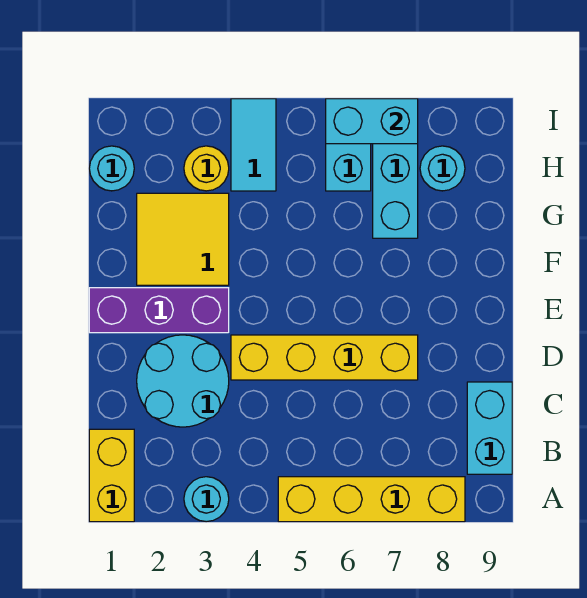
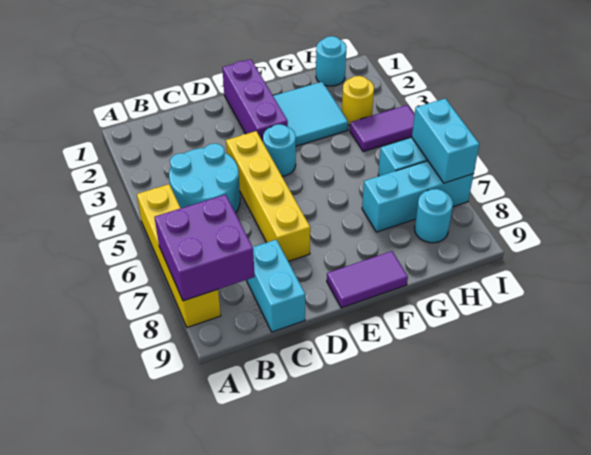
yellow 1x2 brick [89,429,134,522] -> none
cyan 1x1 round brick [184,477,229,522] -> cyan 1x1 round brick moved to [263,124,296,176]
none -> purple 2x2 brick [155,195,255,301]
cyan 1x2 brick [467,382,512,474] -> cyan 1x2 brick turned to [246,240,305,332]
cyan 2x2 round brick [137,335,229,427] -> cyan 2x2 round brick moved to [169,143,240,213]
none -> purple 1x2 tile [327,251,408,308]
yellow 2x2 tile [137,193,229,285] -> cyan 2x2 tile [273,82,348,146]
cyan 1x2 tile [231,99,276,191] -> purple 1x2 tile [350,105,415,152]

